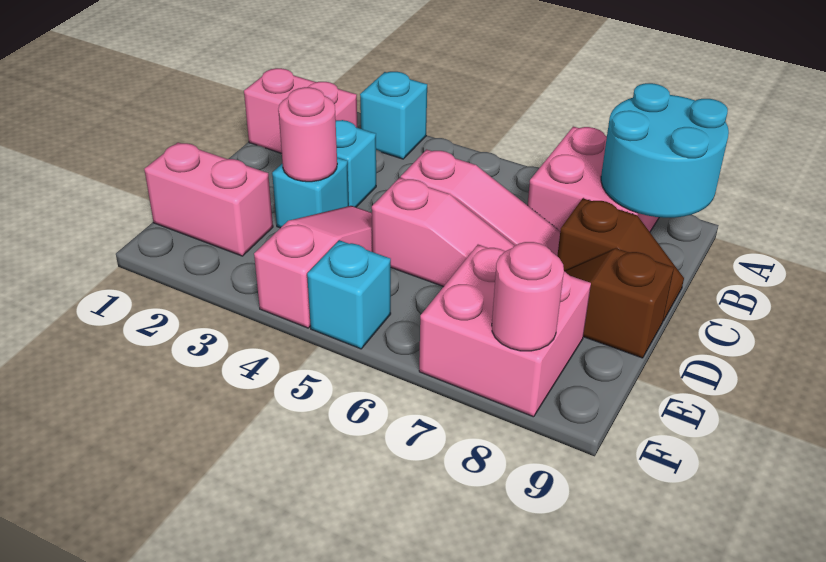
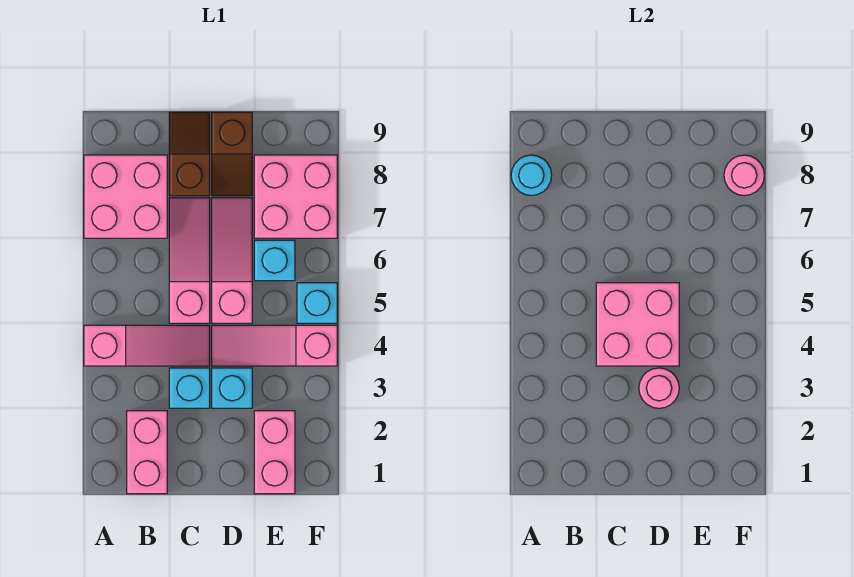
cyan 1x1 brick [360,72,427,159] -> cyan 1x1 brick moved to [254,240,295,281]
none -> pink 1x3 slope [84,325,210,366]
cyan 2x2 round brick [601,83,729,218] -> cyan 1x1 round brick [511,155,552,196]
none -> pink 2x2 brick [596,283,679,366]

